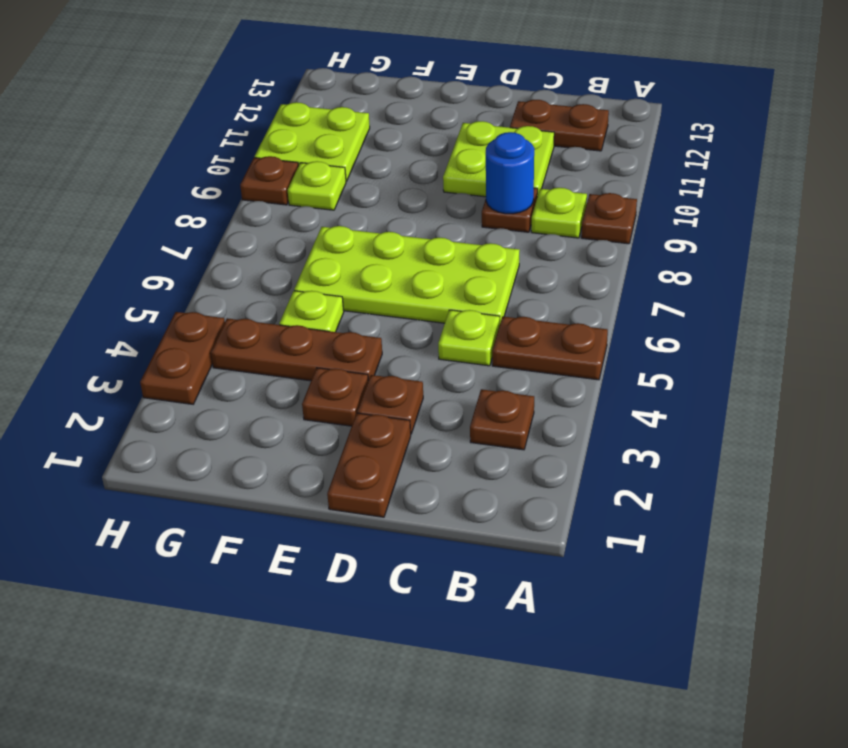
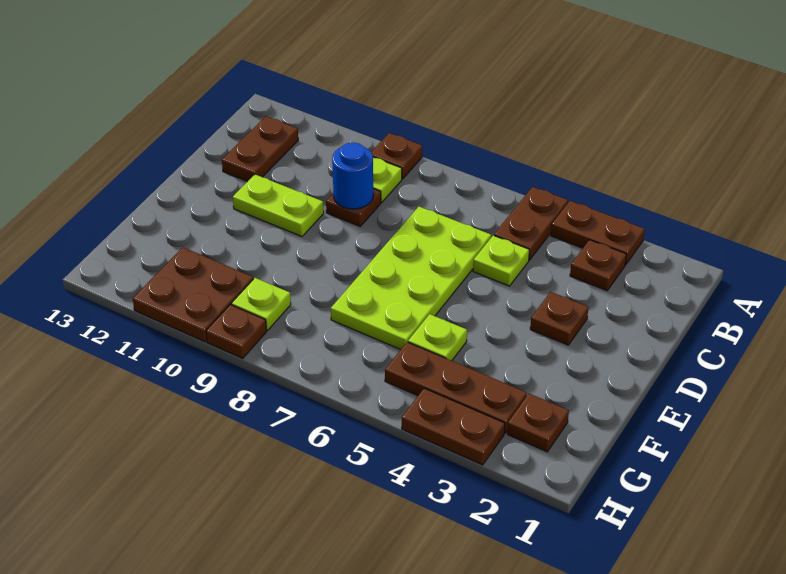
lime 2x2 plate [443,121,554,197] -> lime 1x2 plate [233,175,324,236]
brown 1x2 plate [327,413,411,517] -> brown 1x2 plate moved to [551,201,645,265]
brown 1x1 plate [302,368,368,426] -> brown 1x1 plate moved to [507,394,569,452]
brown 1x3 plate [211,318,382,381] -> brown 1x3 plate turned to [385,342,527,433]
lime 2x2 plate [255,102,370,181] -> brown 2x2 plate [133,247,253,342]

